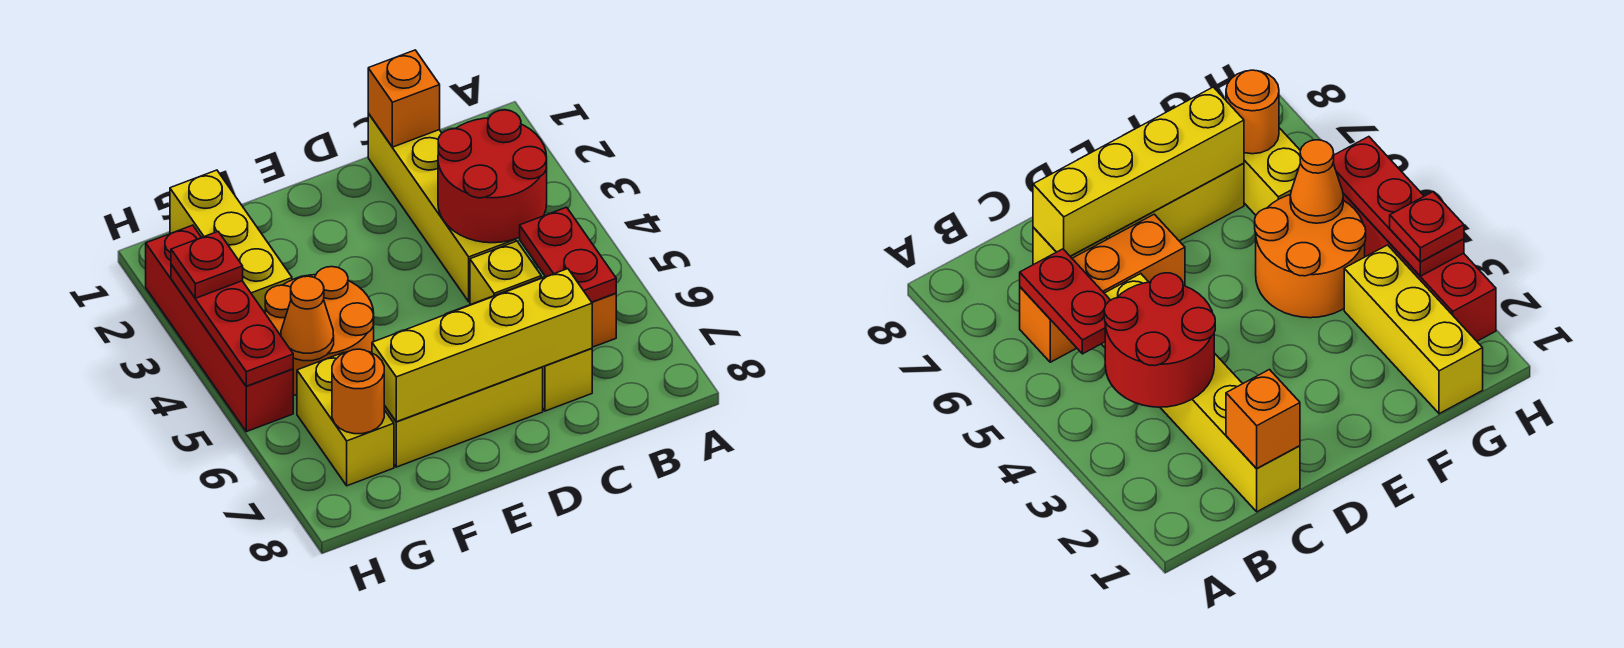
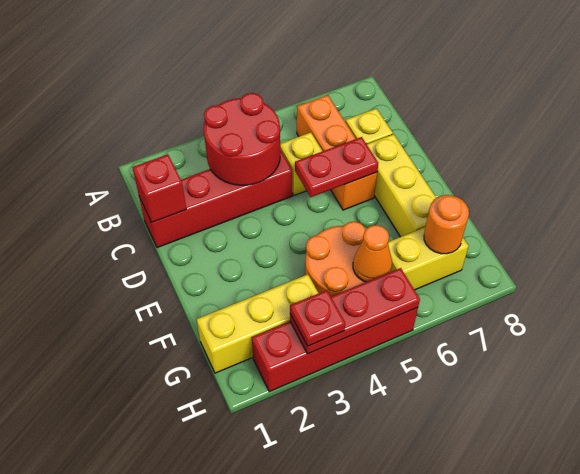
red 1x2 plate [520,207,616,302] -> red 1x2 plate moved to [295,137,378,197]
yellow 1x4 brick [368,114,516,302] -> red 1x4 brick [139,150,292,248]
orange 1x1 brick [368,50,440,147] -> red 1x1 brick [132,154,186,222]
yellow 1x4 brick [372,269,592,422] -> none

